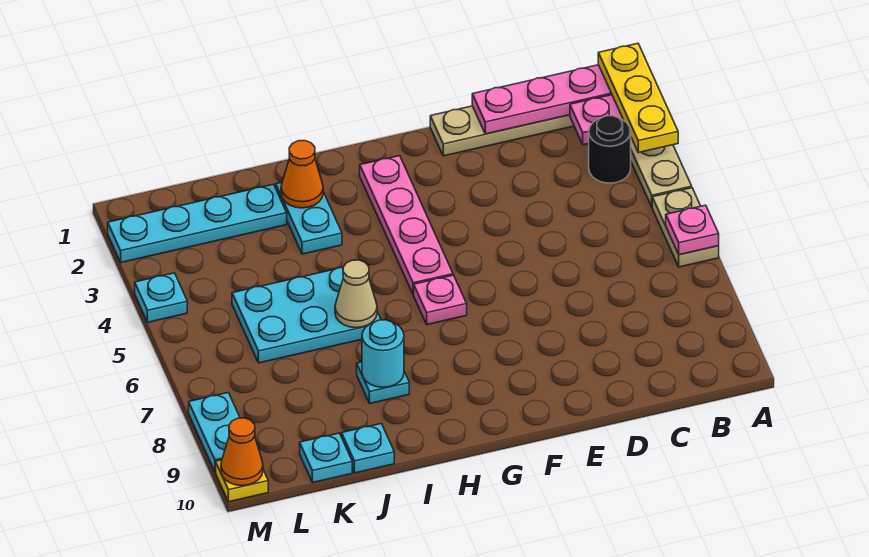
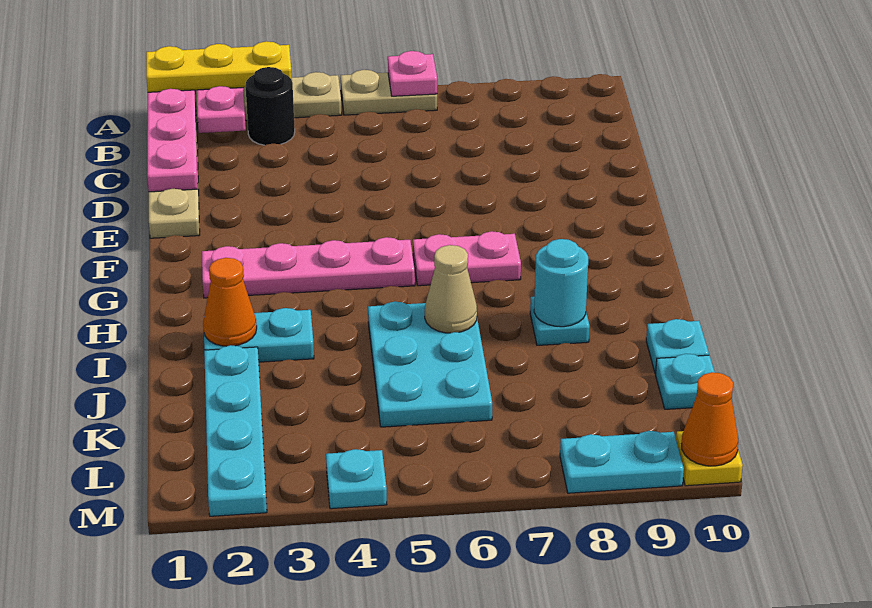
pink 1x1 plate [414,275,467,325] -> pink 1x2 plate [413,231,521,286]

